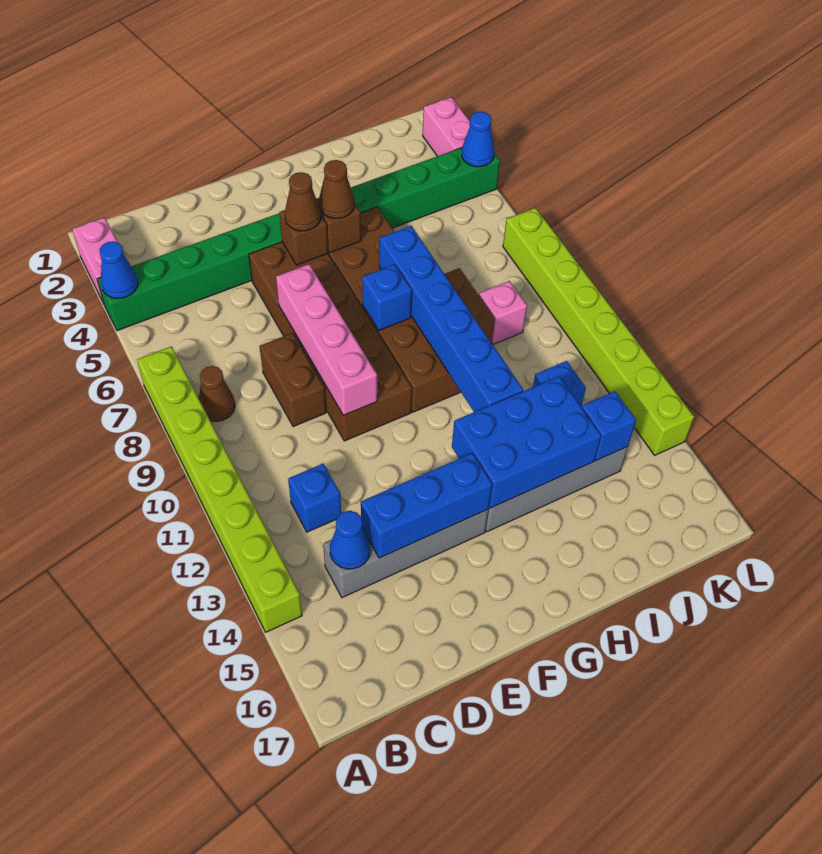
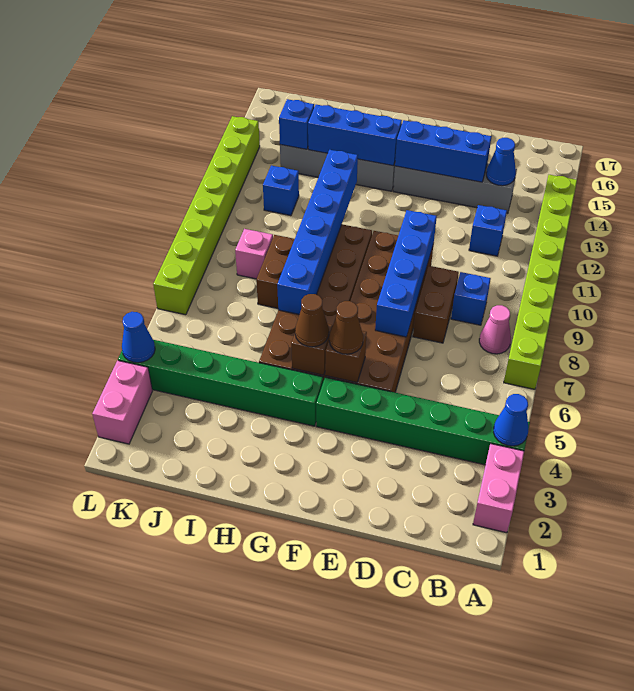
brown 1x1 cone [199,366,235,421] -> pink 1x1 cone [479,305,511,354]
pink 1x4 brick [276,264,377,415] -> blue 1x4 brick [375,210,437,337]
blue 1x1 brick [362,264,412,330] -> blue 1x1 brick moved to [451,272,491,325]
blue 2x3 brick [452,376,601,508] -> blue 1x3 brick [308,105,402,166]

